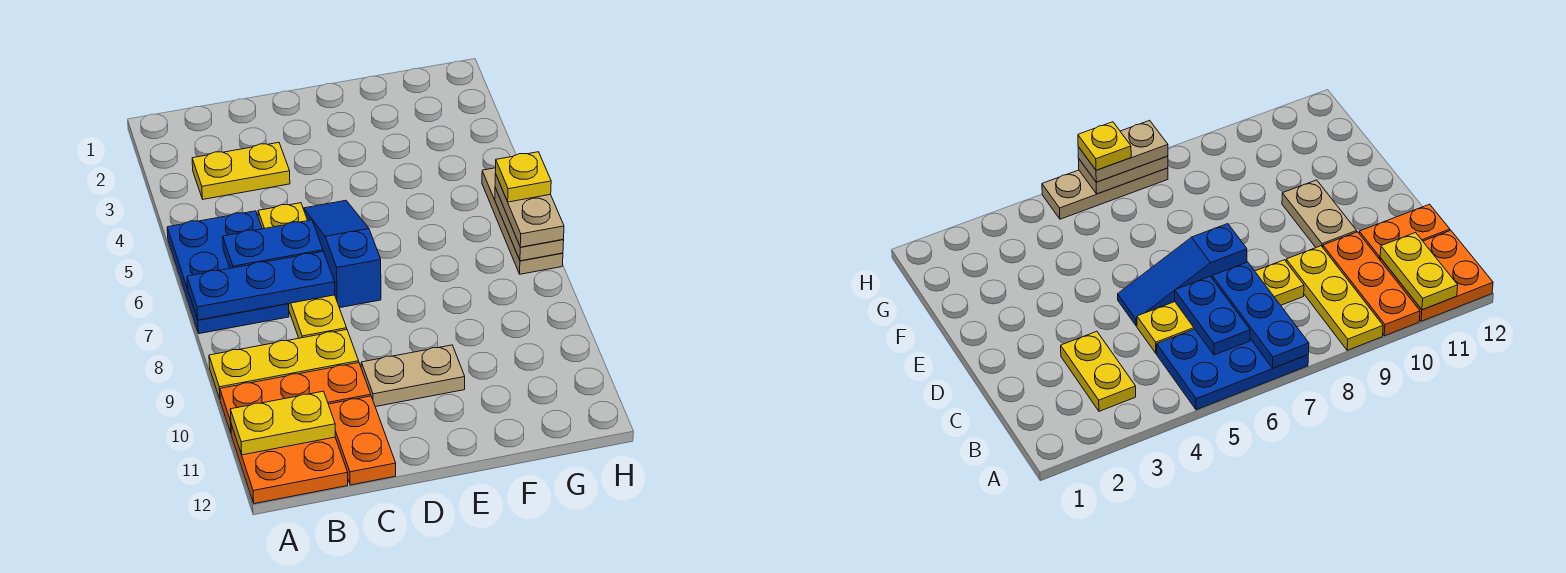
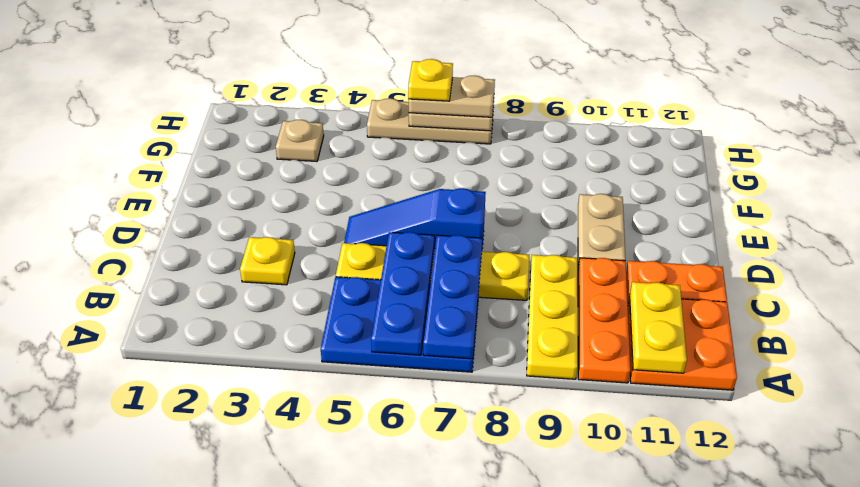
yellow 1x2 plate [192,143,290,199] -> yellow 1x1 plate [240,237,295,285]
blue 1x2 plate [223,220,323,268] -> blue 1x3 plate [371,232,434,355]
none -> tan 1x1 plate [276,120,324,161]

